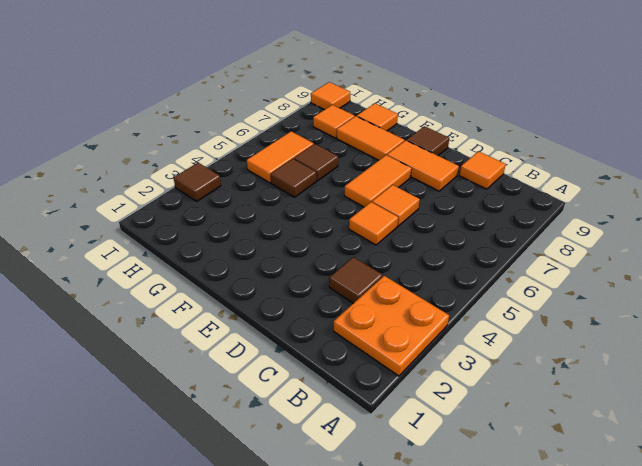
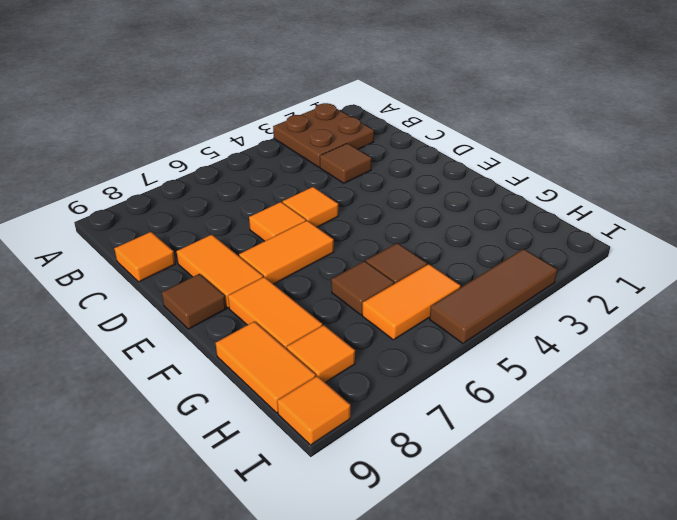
orange 2x2 plate [334,276,449,376] -> brown 2x2 plate [273,103,374,167]
orange 1x1 tile [357,103,398,131] -> orange 1x2 tile [216,321,316,413]
brown 1x1 tile [174,163,221,201] -> brown 1x3 tile [430,249,557,343]

